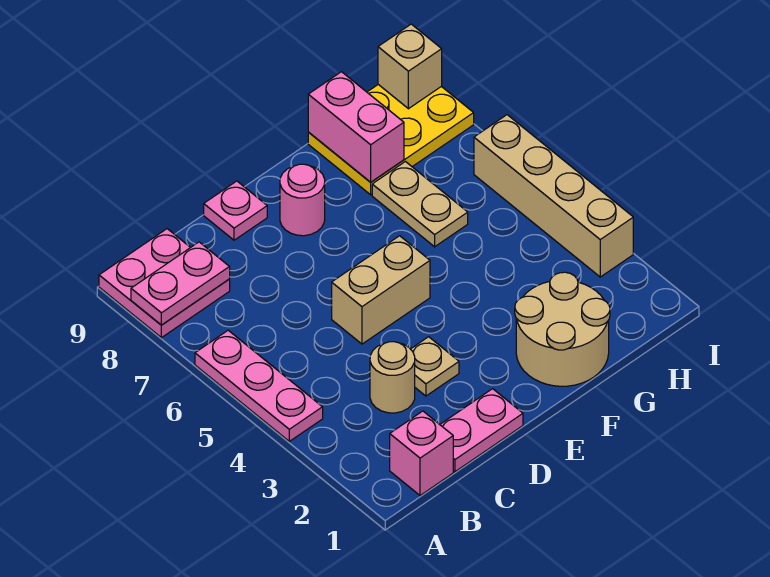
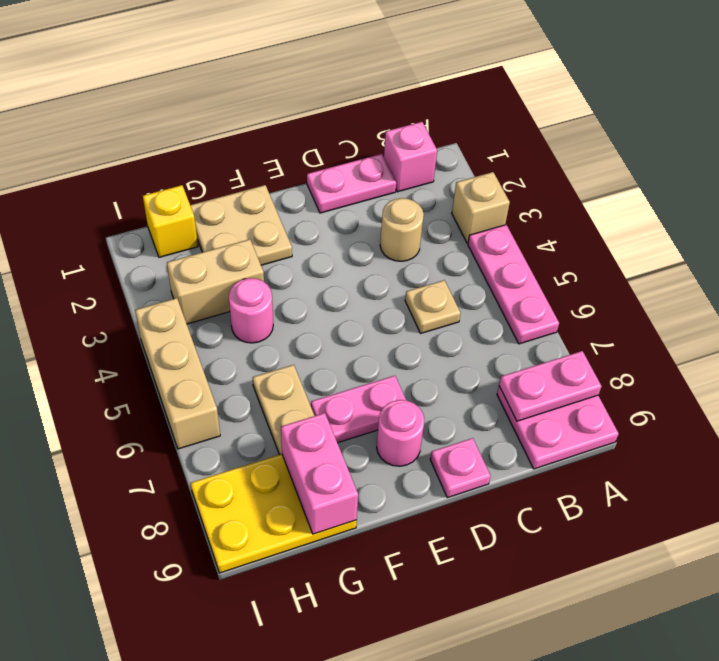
tan 1x1 plate [411,337,459,396] -> tan 1x1 plate moved to [405,280,461,333]
tan 1x2 brick [332,236,430,344] -> tan 1x2 brick moved to [167,239,264,324]
none -> pink 1x2 plate [311,376,406,443]
tan 2x2 round brick [515,272,610,386] -> tan 2x2 plate [190,185,292,265]
none -> pink 1x1 round brick [229,278,273,343]
none -> yellow 1x1 brick [143,185,198,257]
tan 1x4 brick [474,115,633,277] -> tan 1x3 brick [135,298,220,449]
tan 1x1 brick [378,24,442,109] -> tan 1x1 brick moved to [452,172,510,243]

